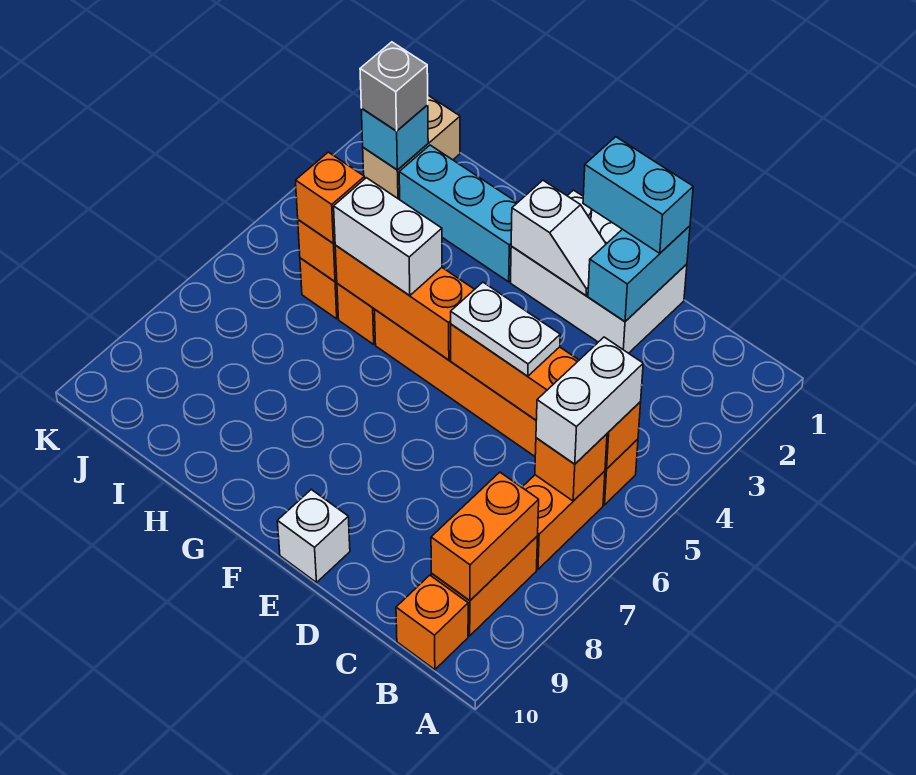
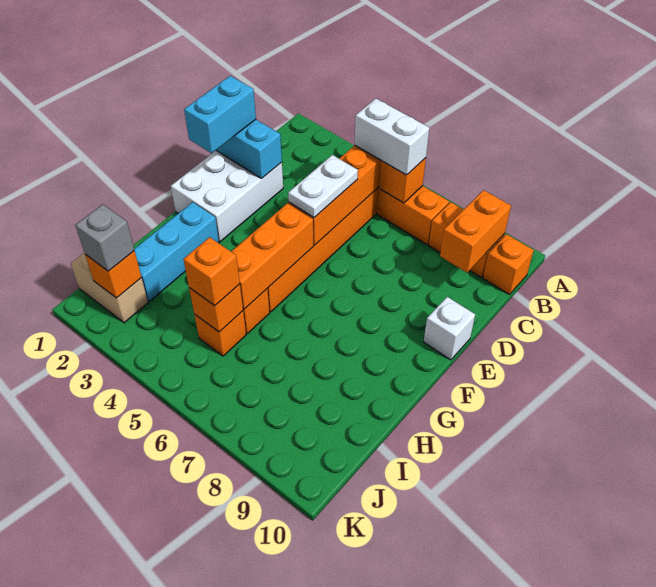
orange 1x2 brick [431,472,539,601] -> orange 1x2 brick turned to [440,190,511,273]
white 1x2 slope [511,180,606,295] -> none
white 1x2 brick [334,178,442,296] -> none
cyan 1x1 brick [361,105,428,170] -> orange 1x1 brick [85,251,142,298]

